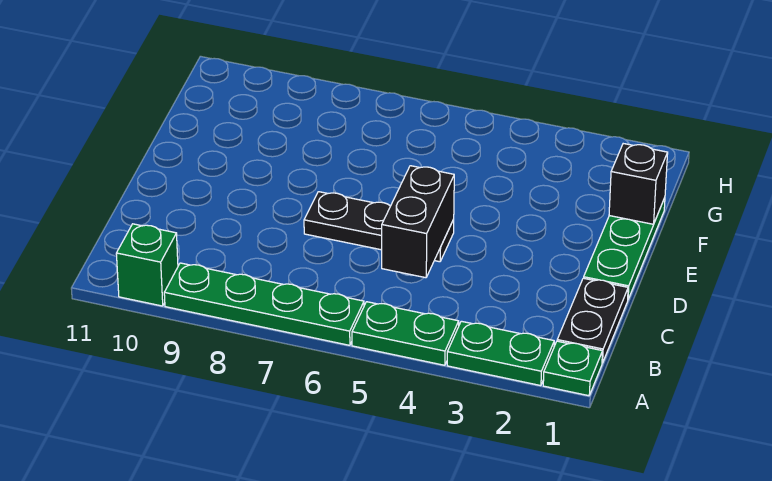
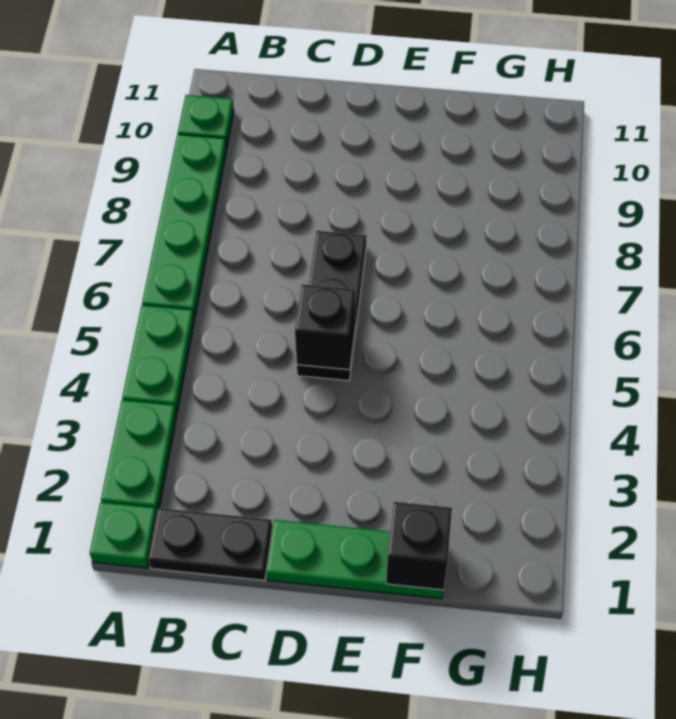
green 1x1 brick [116,224,178,306] -> green 1x1 plate [178,95,234,149]
black 1x2 brick [382,166,454,278] -> black 1x1 brick [295,284,355,370]

